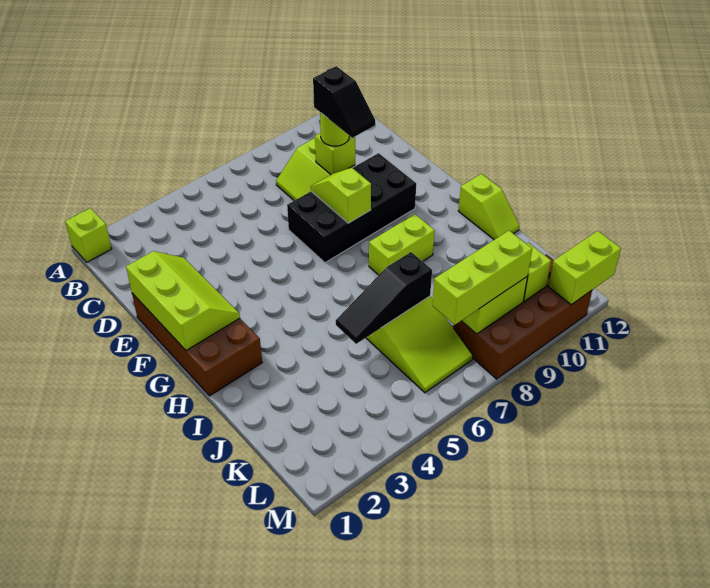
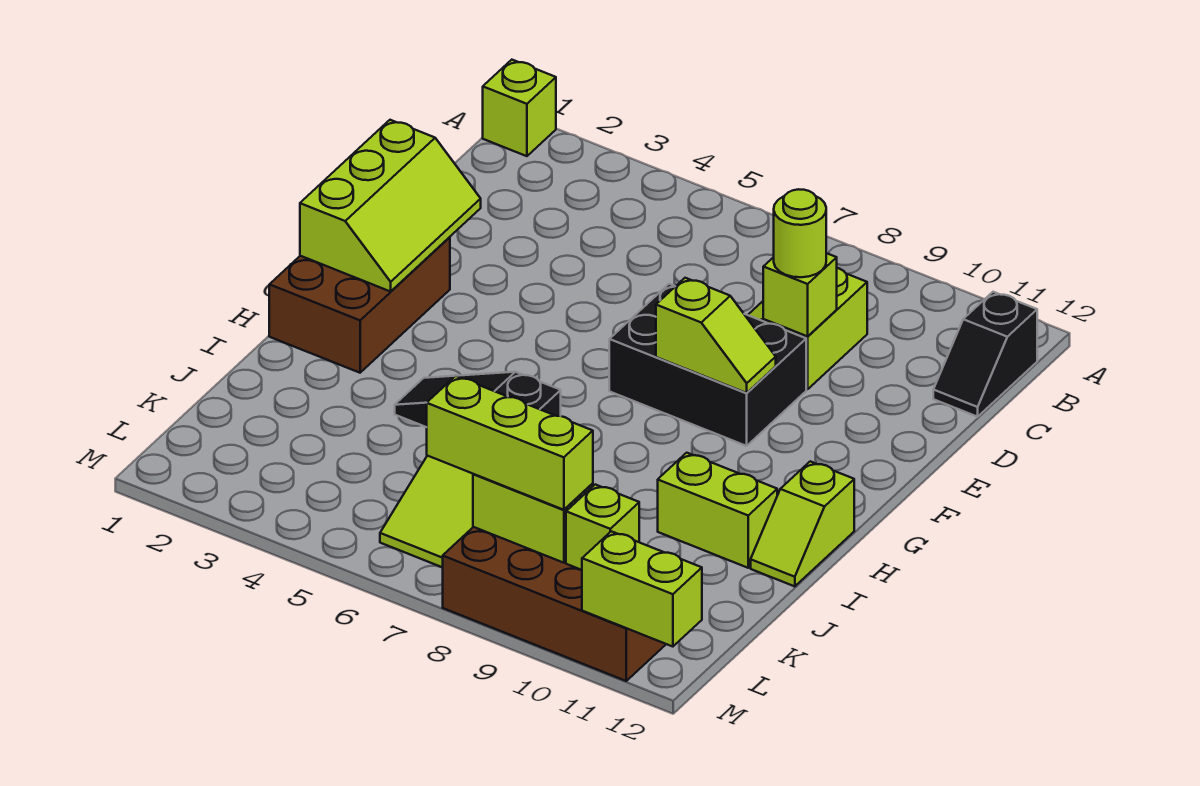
black 1x2 slope [313,66,375,138] -> black 1x2 slope moved to [933,292,1037,417]
brown 2x4 brick [132,293,262,396] -> brown 2x3 brick [269,237,450,373]
black 2x4 brick [287,153,416,263] -> black 2x3 brick [609,284,806,446]
lime 1x2 slope [311,168,371,223] -> lime 1x2 slope turned to [656,278,776,393]
lime 1x2 brick [369,214,435,275] -> lime 1x2 brick moved to [658,453,777,568]

